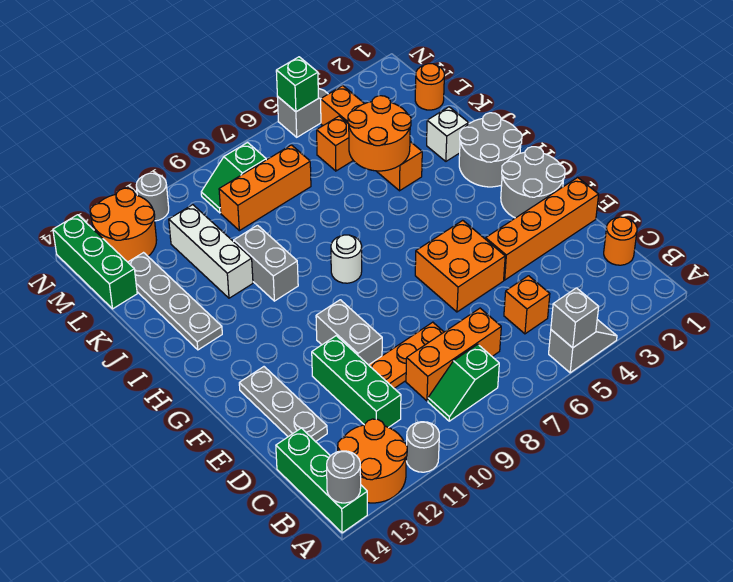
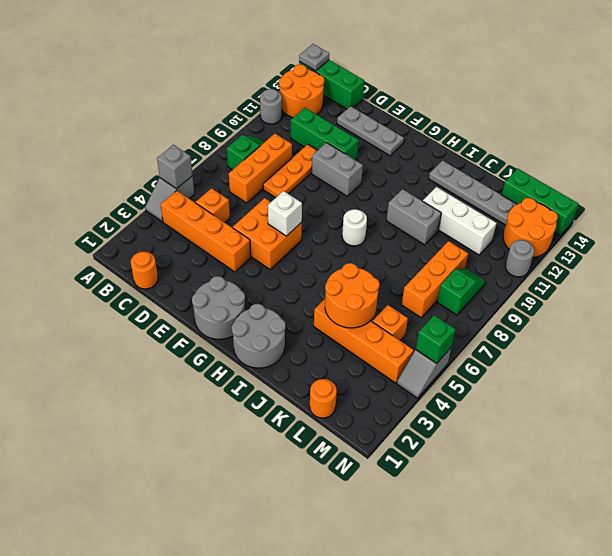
grey 1x1 round brick [327,451,361,503] -> grey 1x1 plate [299,44,329,71]
orange 1x4 brick [486,177,599,280] -> orange 1x4 brick turned to [161,191,251,272]
white 1x1 brick [427,107,469,161] -> white 1x1 brick moved to [268,191,302,236]

